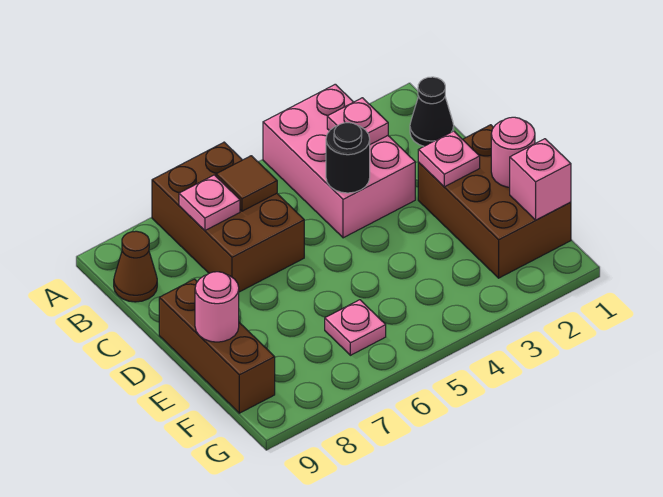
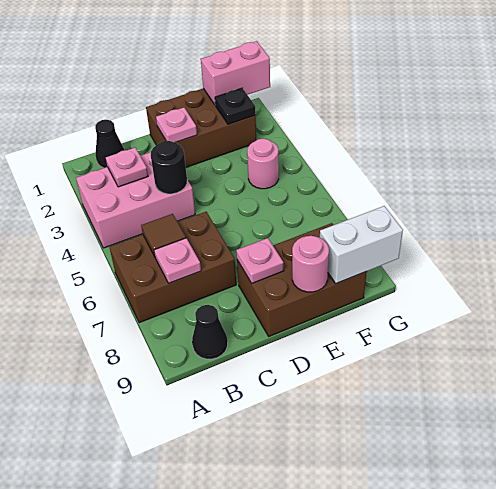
brown 1x1 cone [114,231,157,302] -> black 1x1 cone [192,305,228,359]
brown 1x3 brick [159,279,275,413] -> brown 2x3 brick [237,223,367,336]
pink 1x1 round brick [491,117,535,187] -> pink 1x1 round brick moved to [247,139,279,189]
pink 1x1 brick [510,139,571,220] -> pink 1x2 brick [201,41,270,105]
none -> black 1x1 plate [215,88,256,124]
pink 1x1 plate [325,300,386,355] -> pink 1x1 plate moved to [236,238,284,283]
none -> white 1x2 brick [320,206,403,283]

